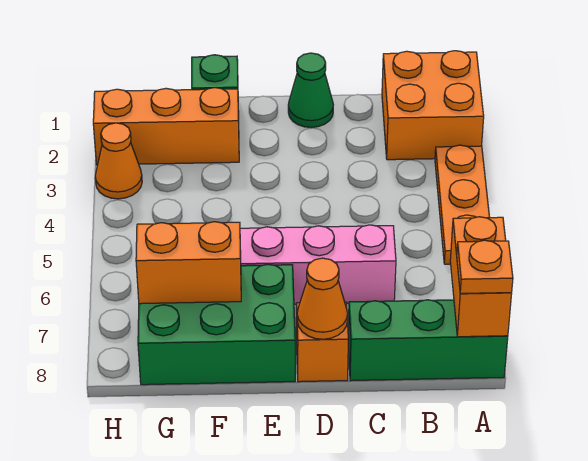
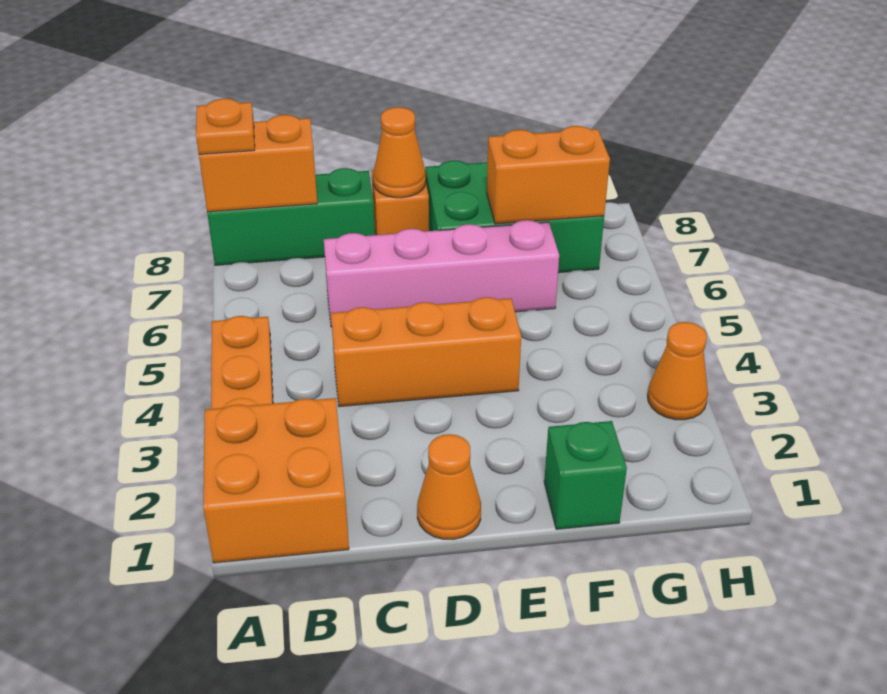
orange 1x2 brick [450,217,512,337] -> orange 1x2 brick turned to [199,115,317,212]
green 1x1 cone [288,53,333,128] -> orange 1x1 cone [417,434,481,539]
orange 1x3 brick [93,88,239,165] -> orange 1x3 brick moved to [331,297,521,407]

